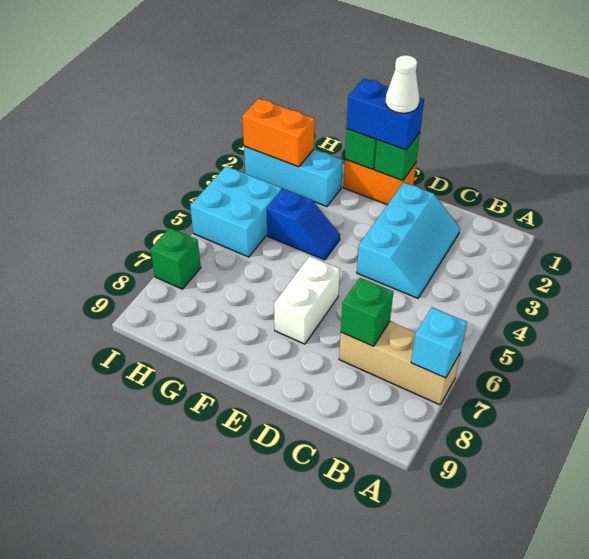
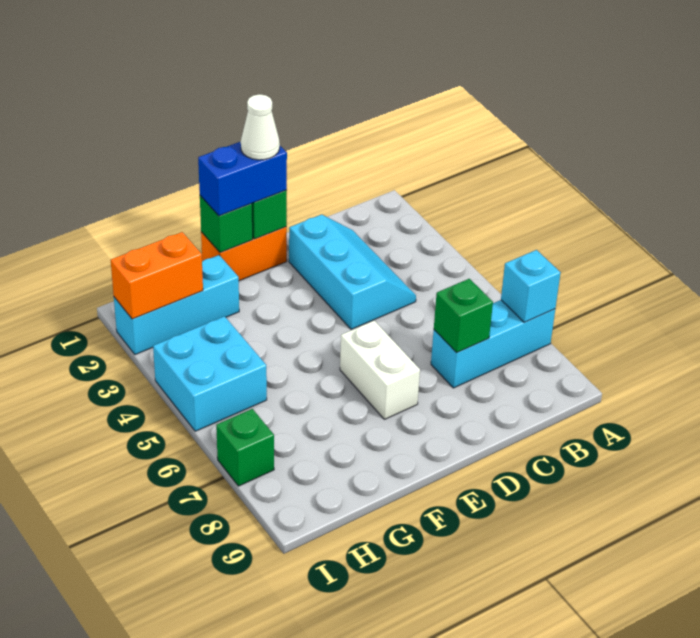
tan 1x3 brick [339,322,461,405] -> cyan 1x3 brick [431,300,555,388]
blue 1x2 slope [267,189,340,260] -> none

